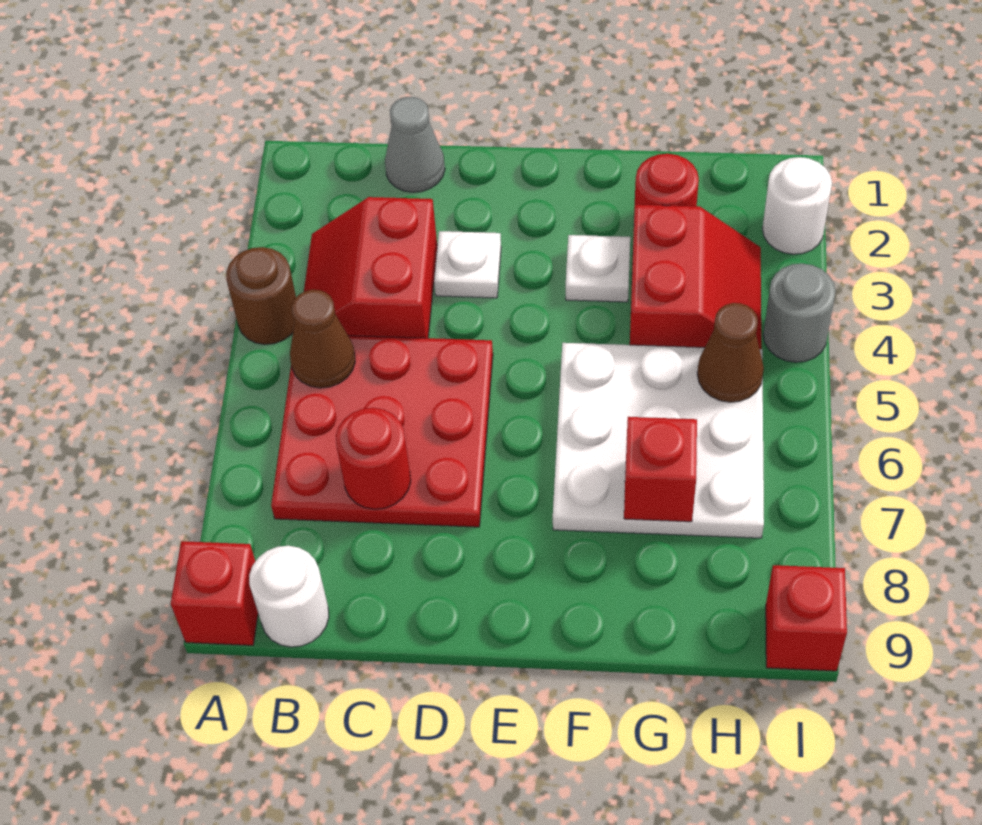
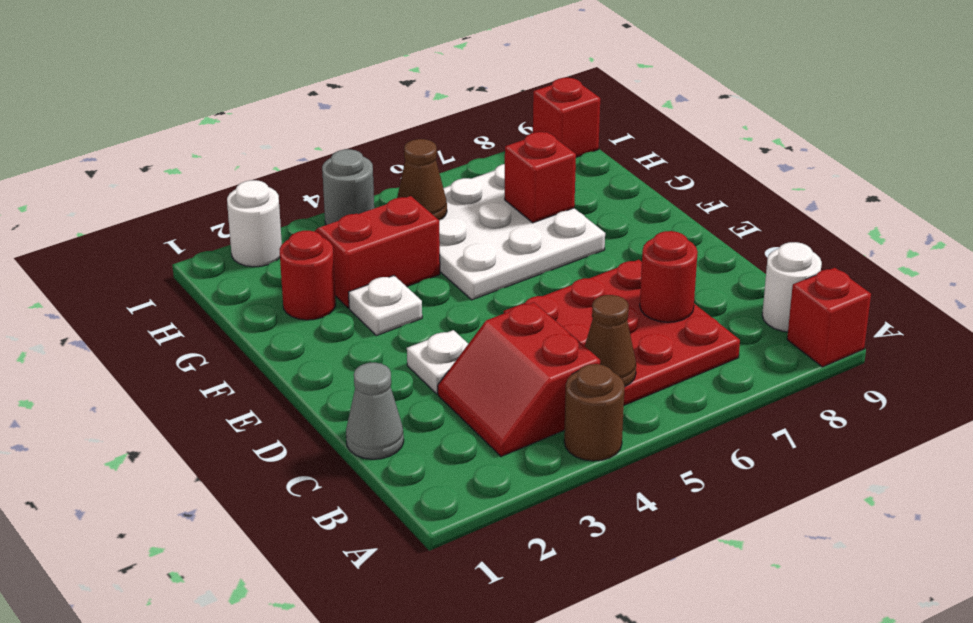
red 2x2 slope [304,197,437,338] -> red 2x2 slope turned to [438,302,600,457]

